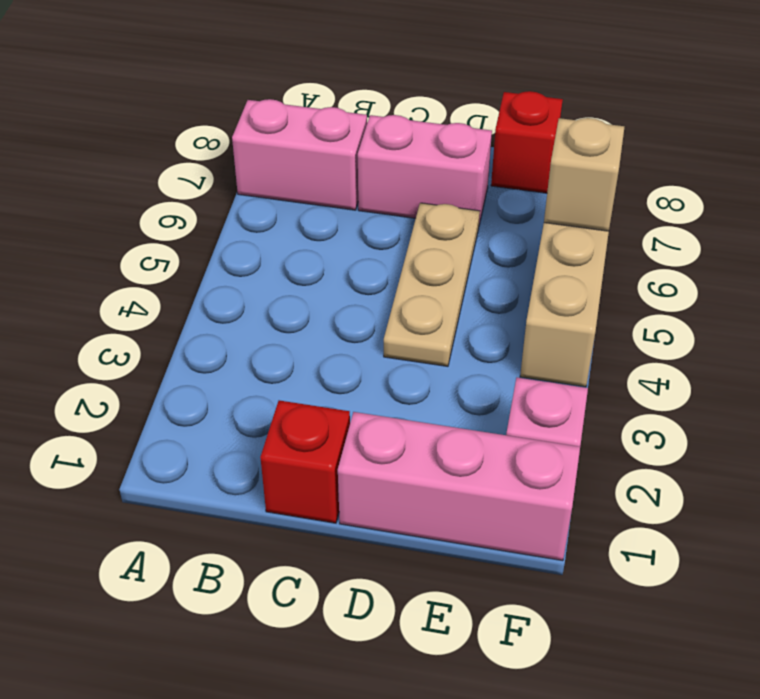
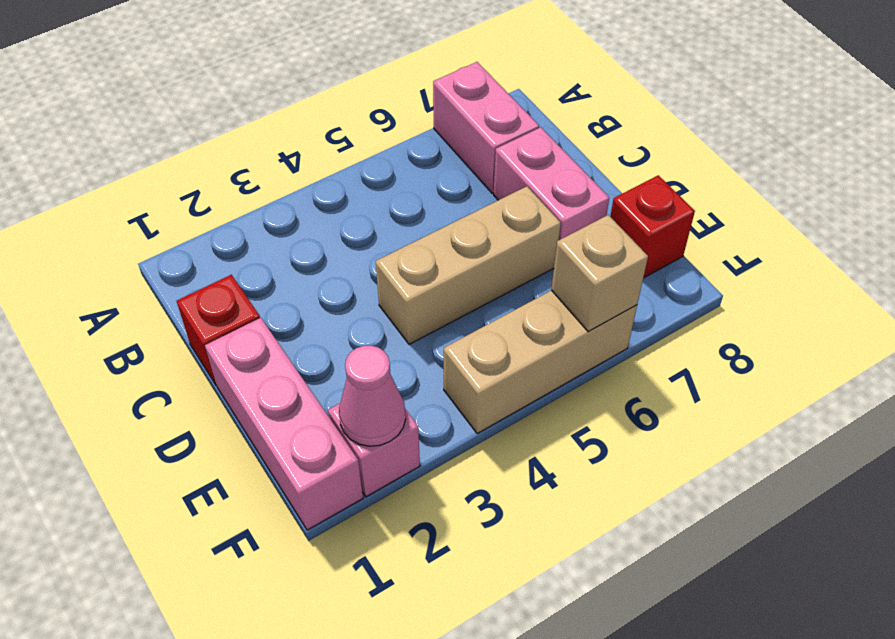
tan 1x3 plate [384,203,480,366] -> tan 1x3 brick [376,186,561,344]
none -> pink 1x1 cone [339,345,406,446]

